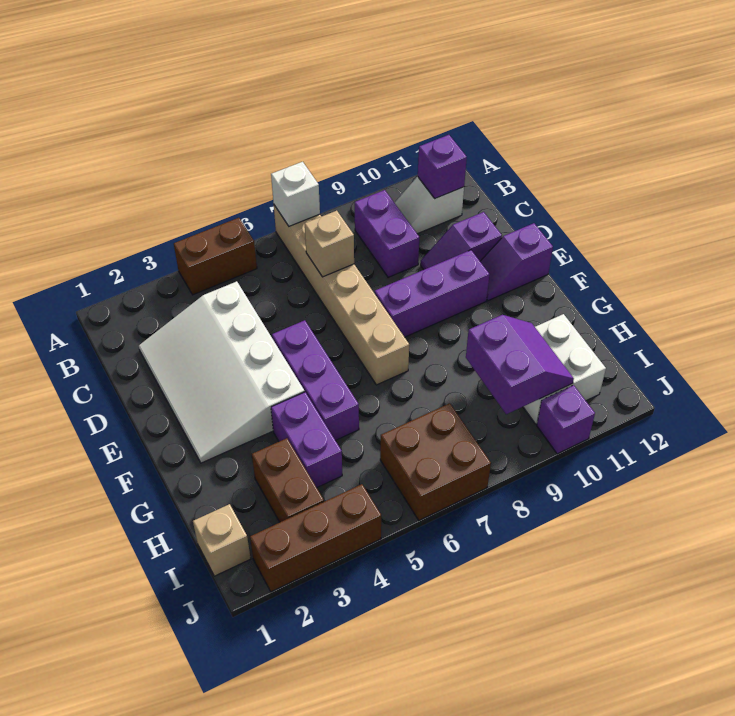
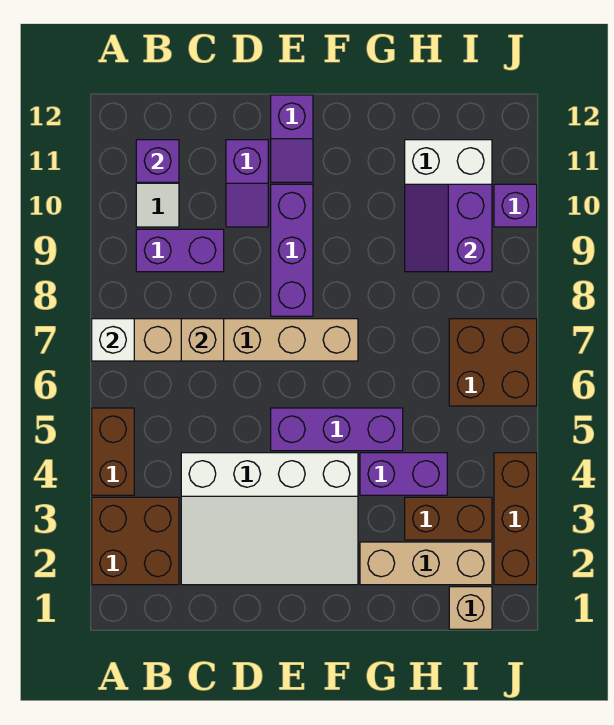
none -> brown 2x2 brick [92,497,179,585]
none -> tan 1x3 brick [360,542,492,585]
purple 2x2 slope [466,315,574,414] -> purple 2x2 slope turned to [405,184,492,272]

